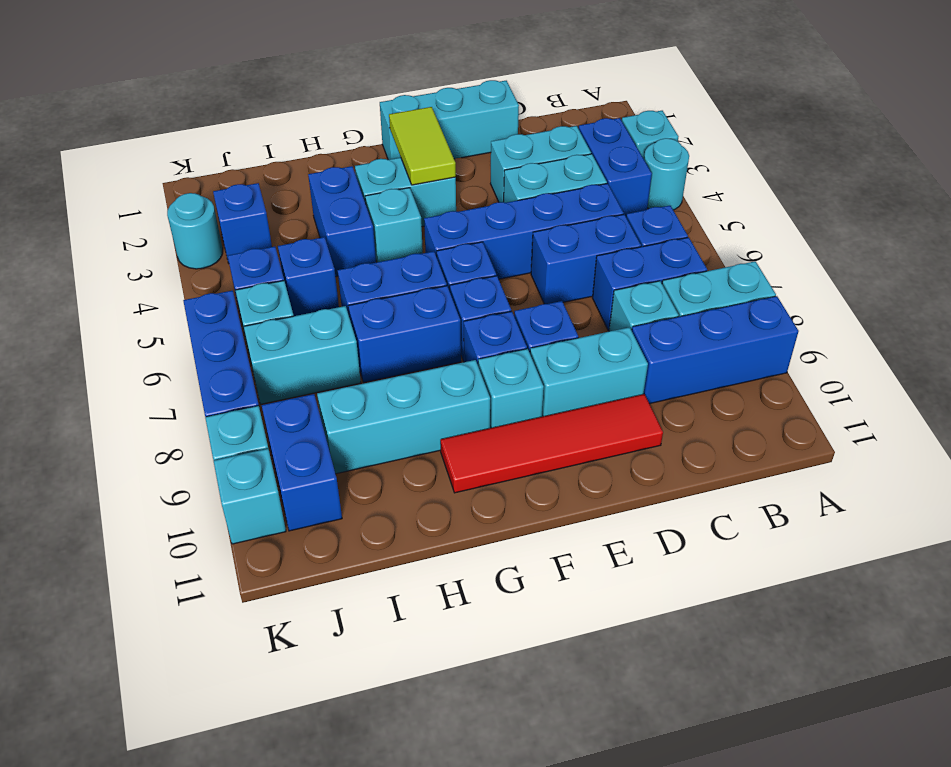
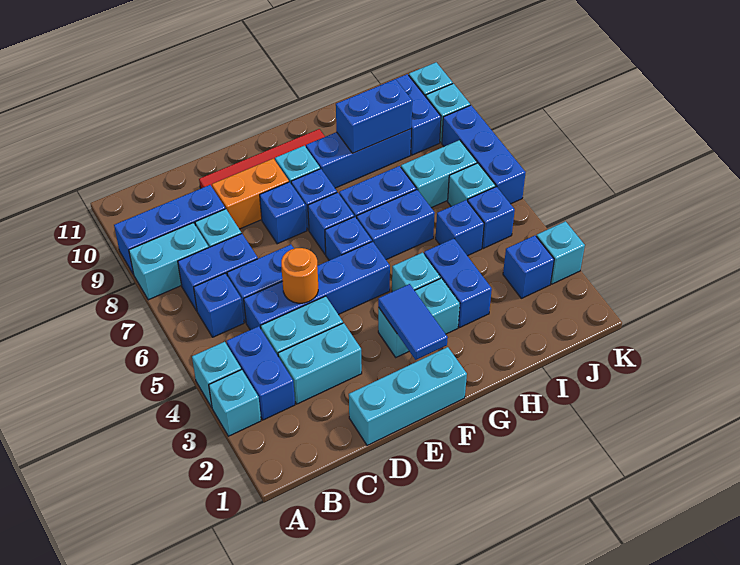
cyan 1x1 round brick [644,138,689,210] -> cyan 1x1 brick [192,342,241,407]
none -> orange 1x1 round brick [281,248,318,303]
cyan 1x2 brick [530,327,648,417] -> orange 1x2 brick [212,159,289,229]
lime 1x2 tile [389,107,456,185] -> blue 1x2 tile [378,284,448,360]
cyan 1x3 brick [317,360,490,474] -> blue 1x3 brick [306,129,411,188]
none -> blue 1x2 brick [336,79,412,153]
cyan 1x1 round brick [167,193,223,269] -> cyan 1x1 brick [536,221,585,284]

